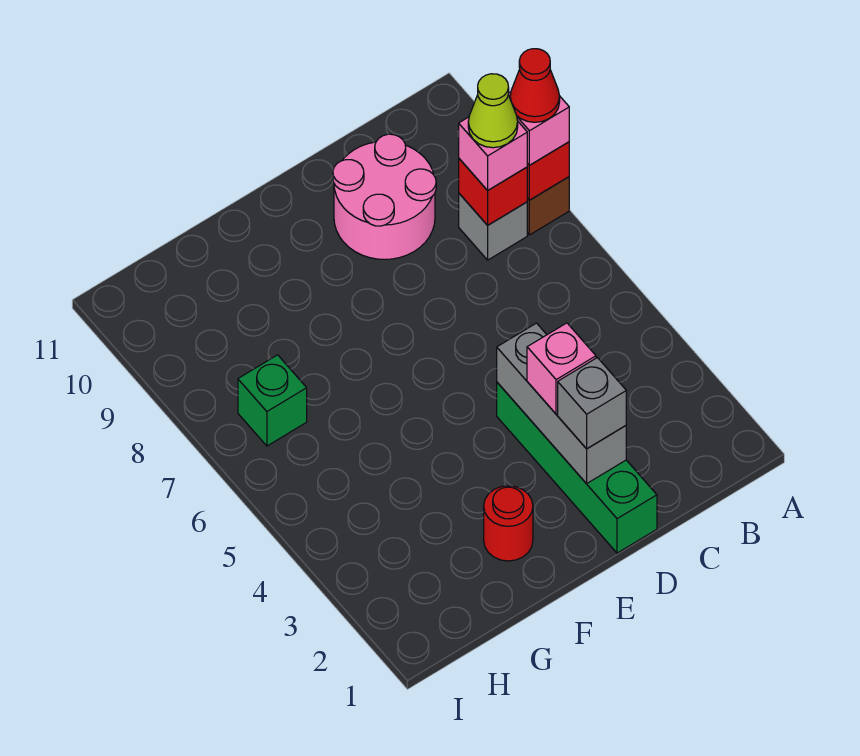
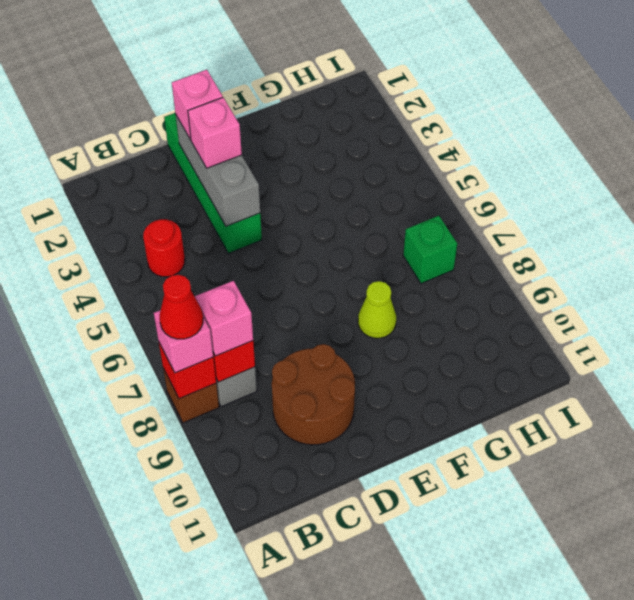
lime 1x1 cone [468,74,518,148] -> lime 1x1 cone moved to [358,281,396,338]
pink 2x2 round brick [333,134,436,260] -> brown 2x2 round brick [272,344,355,445]
grey 1x1 brick [558,358,626,449] -> pink 1x1 brick [172,70,223,140]
red 1x1 round brick [484,486,533,561] -> red 1x1 round brick moved to [143,219,185,277]

